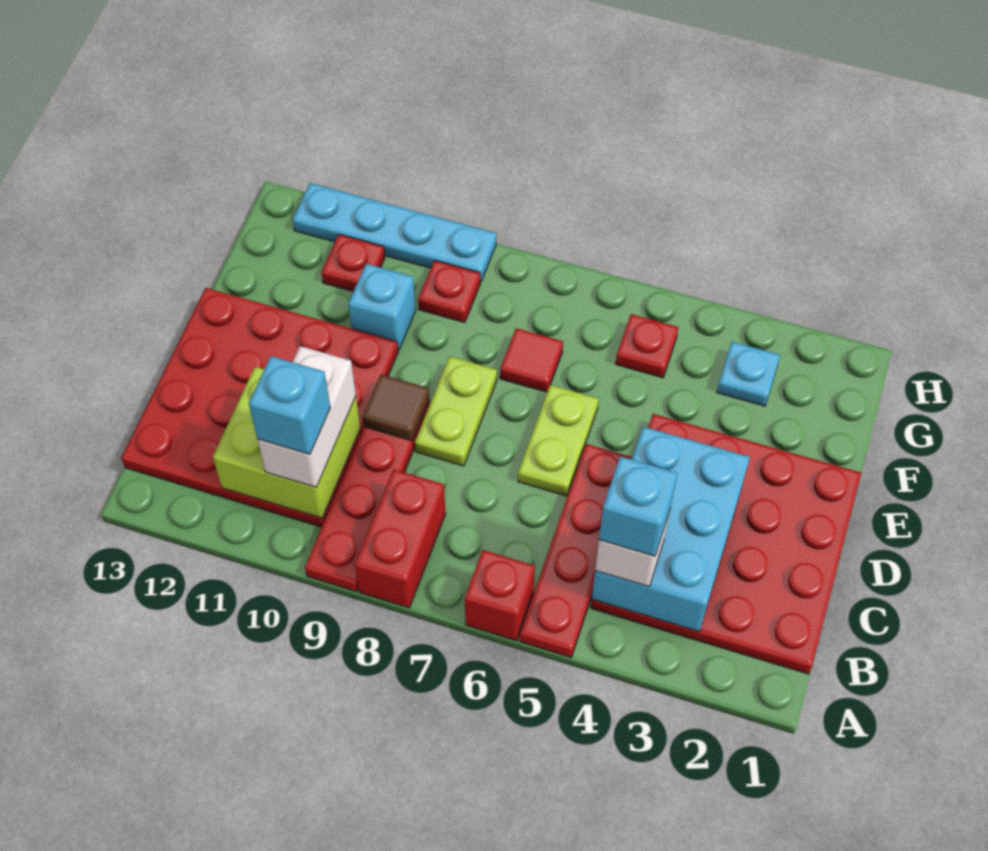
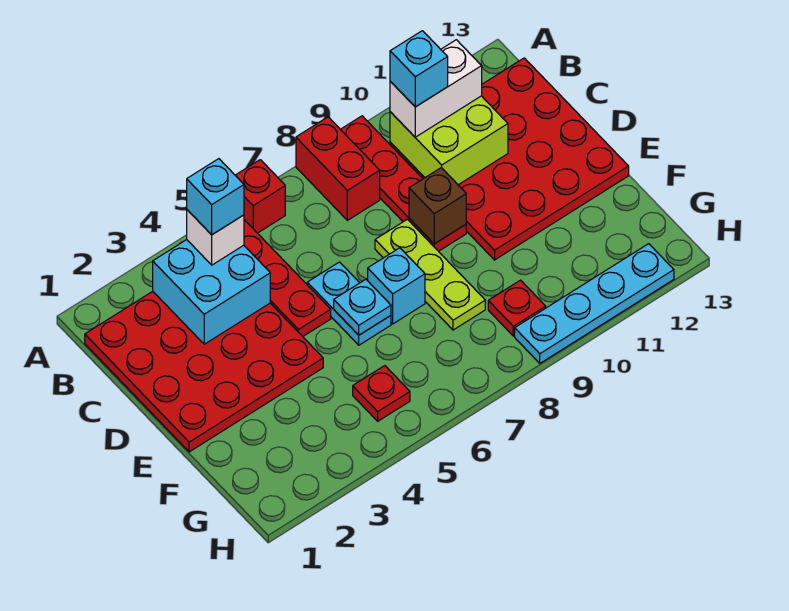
cyan 2x3 brick [592,427,750,631] -> cyan 2x2 brick [153,240,270,344]
white 1x2 brick [258,346,356,487] -> white 1x2 brick turned to [390,40,482,137]
lime 1x2 plate [518,385,598,496] -> cyan 1x2 plate [307,262,391,345]
lime 1x2 plate [415,357,497,466] -> lime 1x3 plate [375,219,485,330]
brown 1x1 tile [363,374,429,441] -> brown 1x1 brick [409,168,466,244]
red 1x1 tile [500,328,563,392] -> none
cyan 1x1 brick [348,264,416,350] -> cyan 1x1 brick moved to [368,248,425,324]
cyan 1x1 plate [717,342,780,406] -> cyan 1x1 plate moved to [334,279,391,335]
red 1x1 plate [321,234,385,292] -> none

